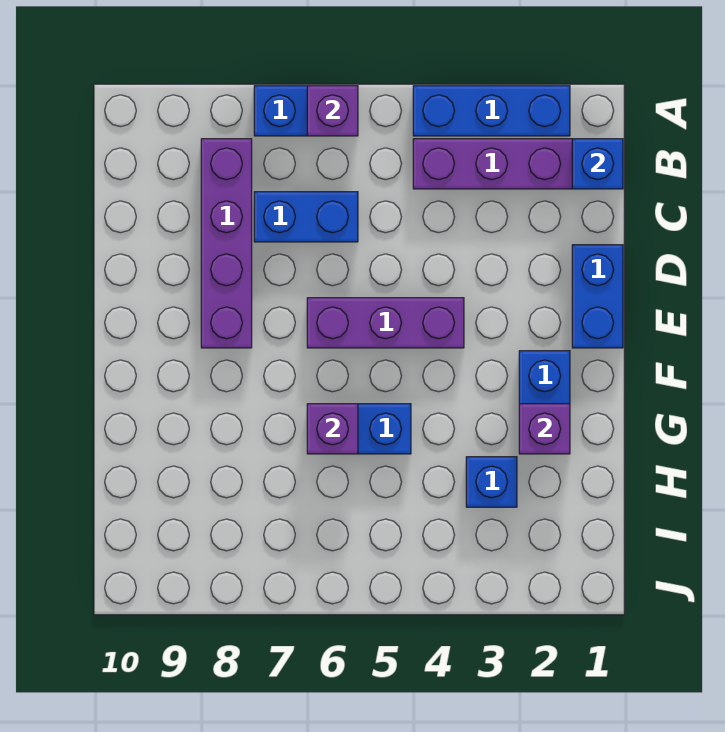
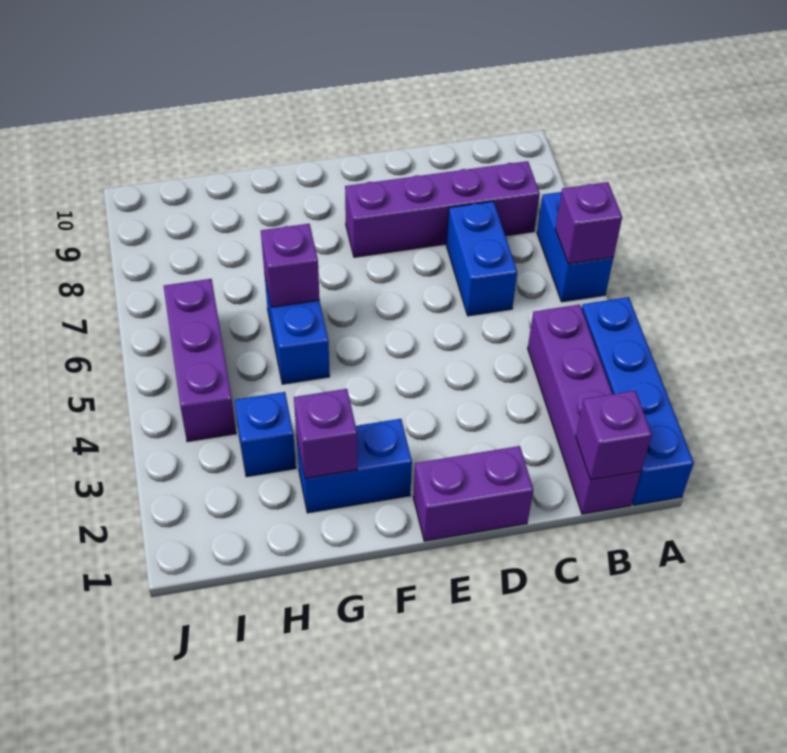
blue 1x3 brick [413,86,570,136] -> blue 1x4 brick [582,297,694,505]
blue 1x1 brick [572,139,623,189] -> purple 1x1 brick [576,391,652,480]
blue 1x2 brick [572,245,623,348] -> purple 1x2 brick [413,446,533,541]
purple 1x3 brick [307,298,464,348] -> purple 1x3 brick moved to [164,279,236,442]

